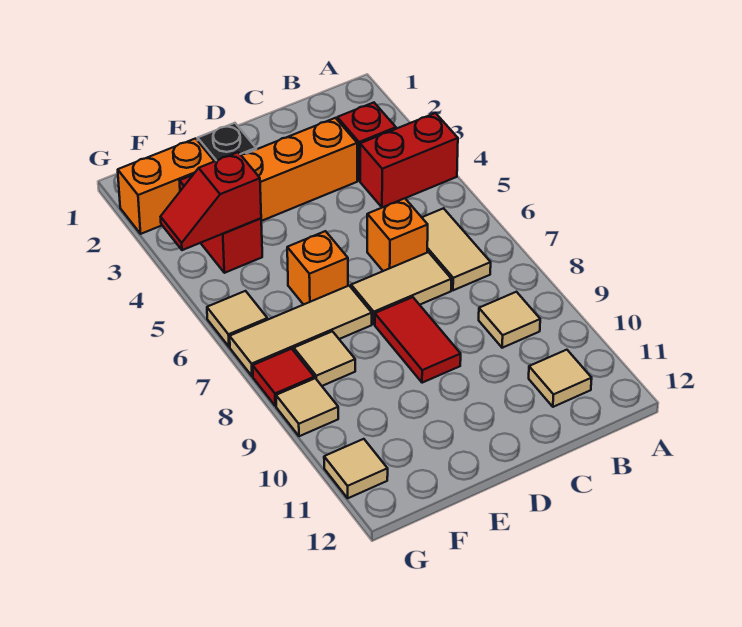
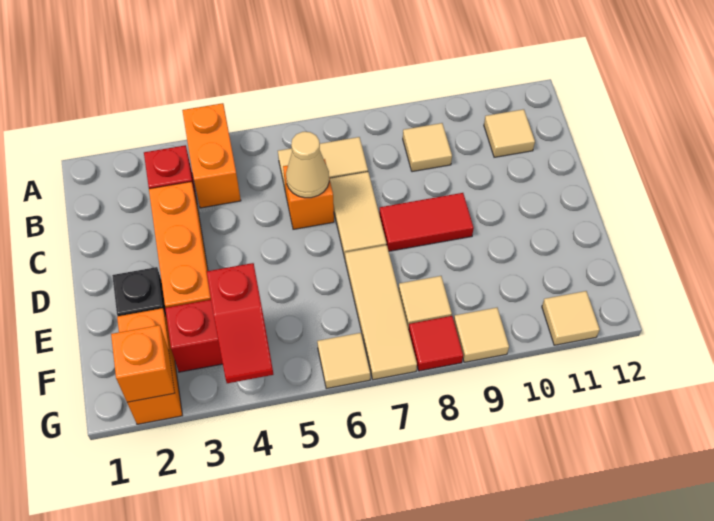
red 1x2 brick [360,113,458,207] -> orange 1x2 brick [182,103,241,208]
none -> tan 1x1 cone [286,132,329,198]
orange 1x1 brick [287,231,348,305] -> orange 1x1 brick moved to [111,325,174,402]

